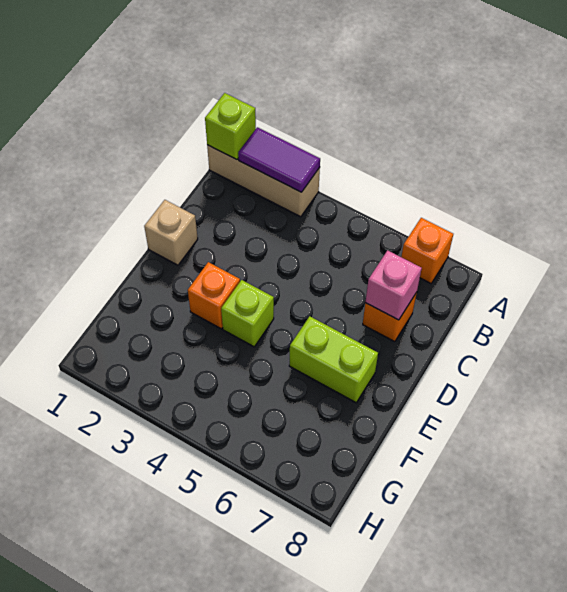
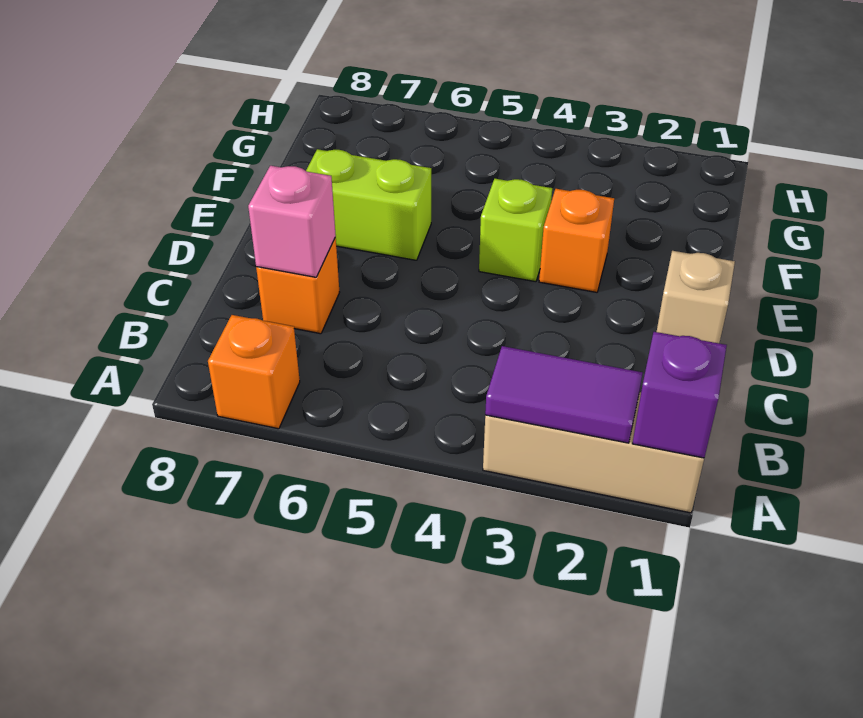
lime 1x1 brick [205,93,256,160] -> purple 1x1 brick [632,332,727,458]

